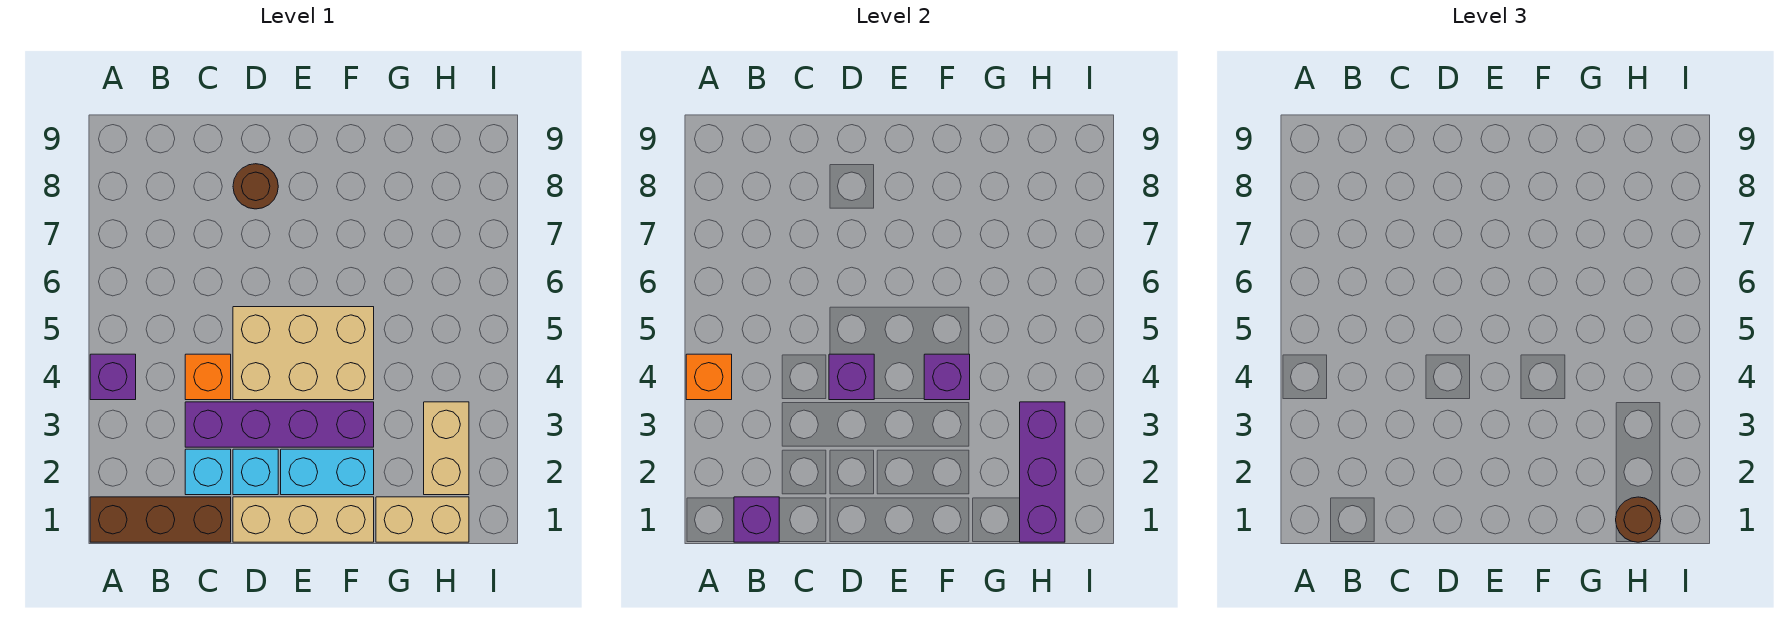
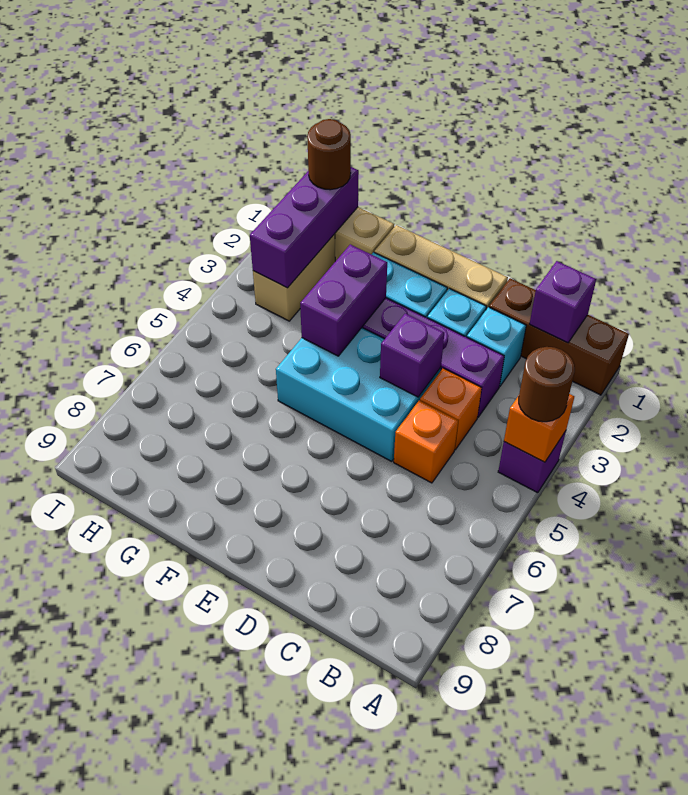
none -> orange 1x1 brick [394,401,458,483]
tan 2x3 brick [233,307,374,400] -> cyan 2x3 brick [276,328,441,461]
brown 1x1 round brick [233,164,278,209] -> brown 1x1 round brick moved to [519,347,575,422]
purple 1x1 brick [924,354,970,400] -> purple 1x2 brick [300,244,387,356]

